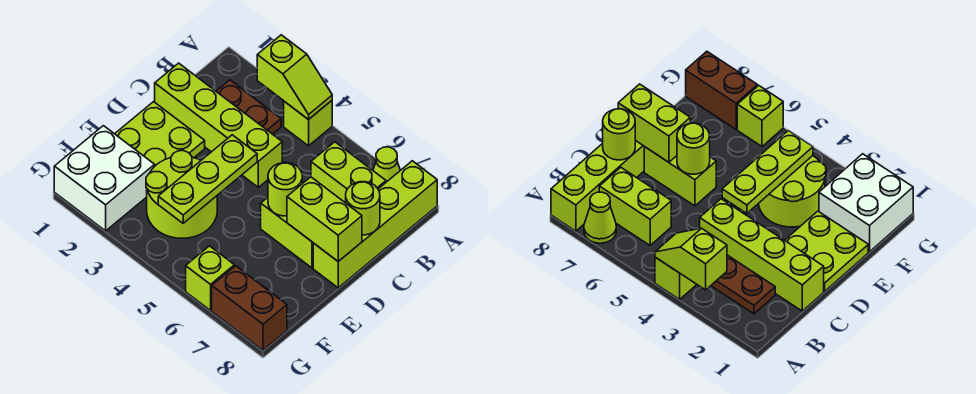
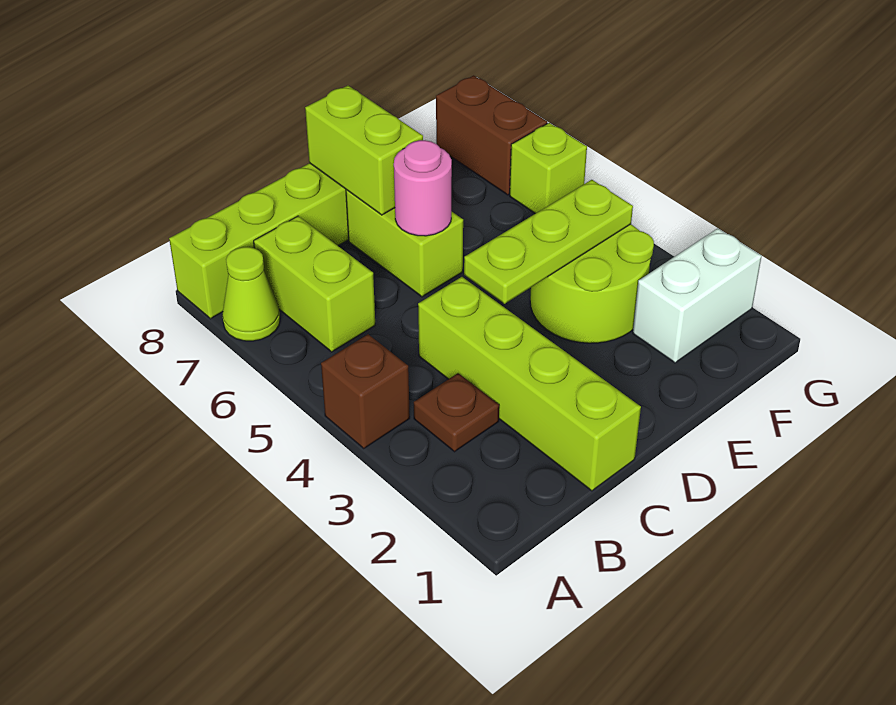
lime 1x2 slope [257,35,332,120] -> none
lime 1x1 brick [284,101,332,146] -> brown 1x1 brick [321,334,410,448]
brown 1x2 plate [216,80,281,134] -> brown 1x1 plate [414,373,499,452]
lime 1x1 round brick [346,182,380,235] -> none
lime 2x2 plate [115,102,205,166] -> none
lime 1x1 round brick [268,163,302,216] -> pink 1x1 round brick [394,140,452,236]
white 2x2 brick [54,126,155,231] -> white 1x2 brick [633,228,762,363]

